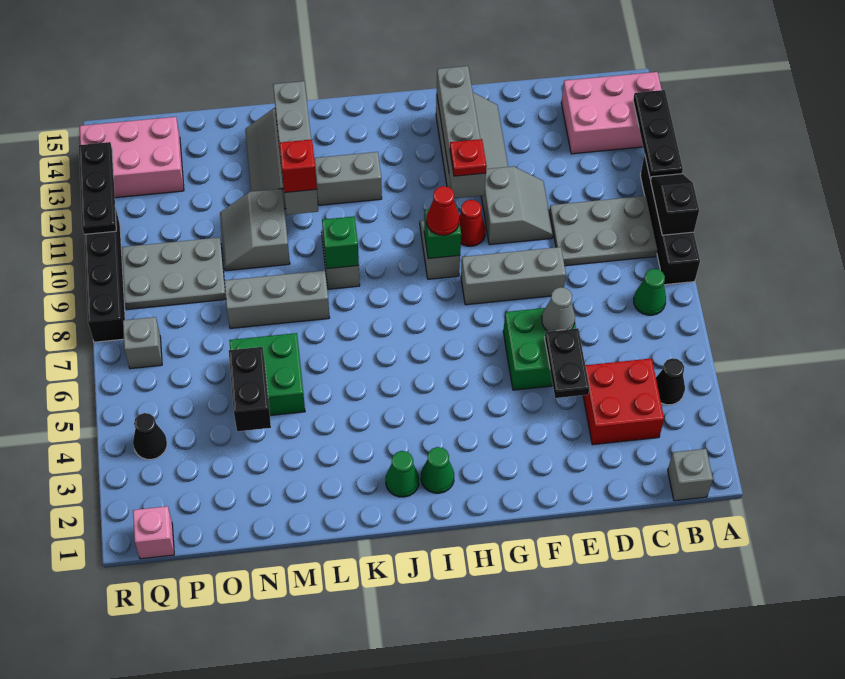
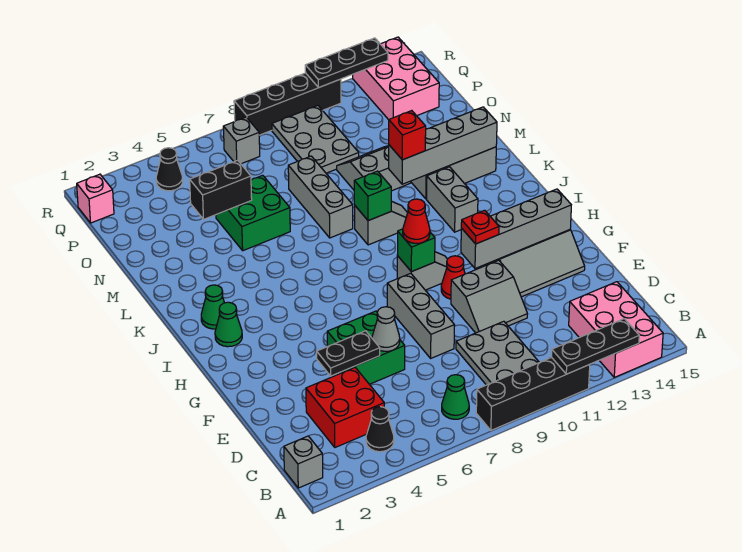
black 1x2 slope [651,174,699,235] -> none

